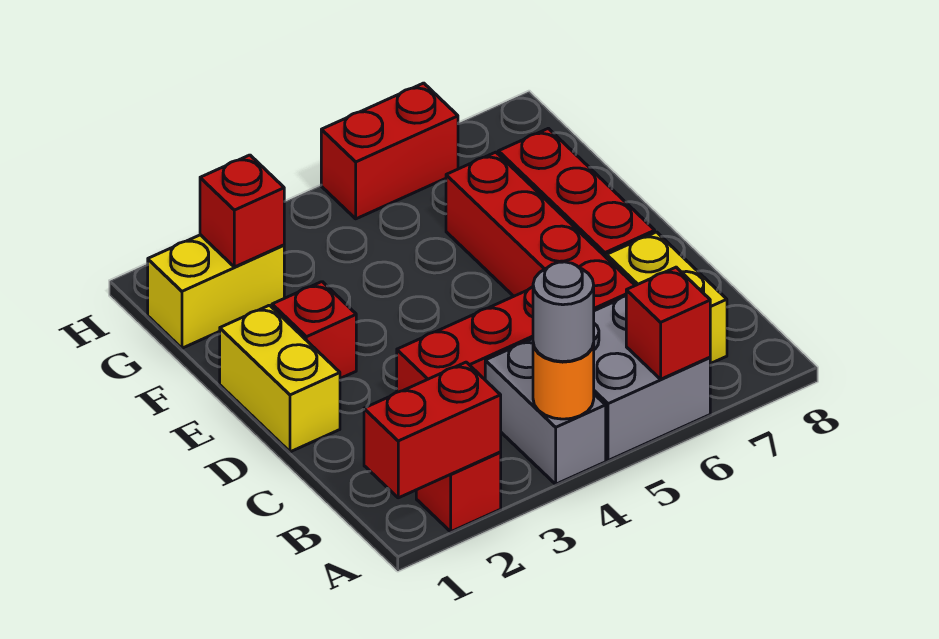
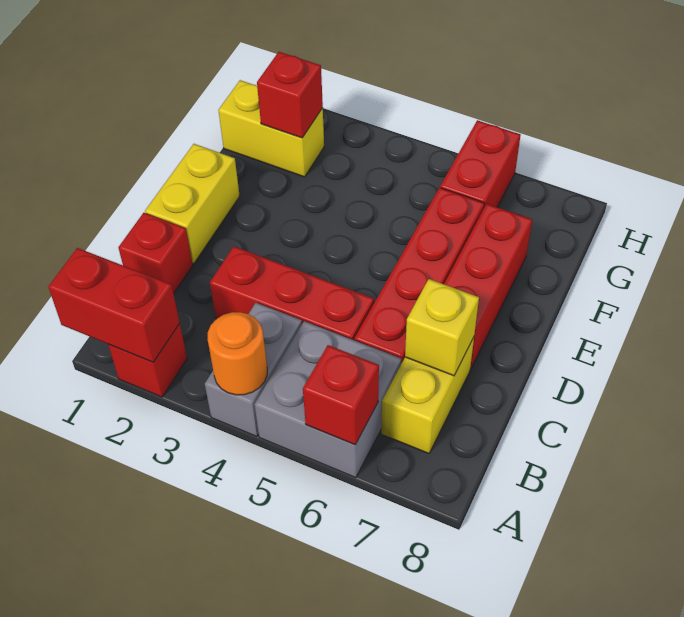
grey 1x1 round brick [533,262,594,362] -> none
none -> yellow 1x1 brick [405,279,479,376]
red 1x1 brick [272,282,356,378] -> red 1x1 brick moved to [118,213,193,294]
red 1x2 brick [321,83,458,219] -> red 1x2 brick turned to [440,120,521,207]

